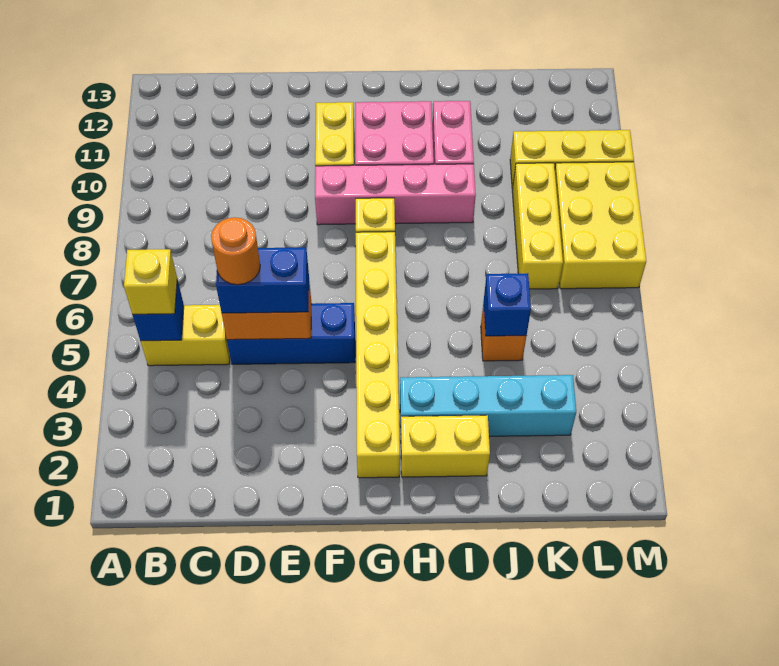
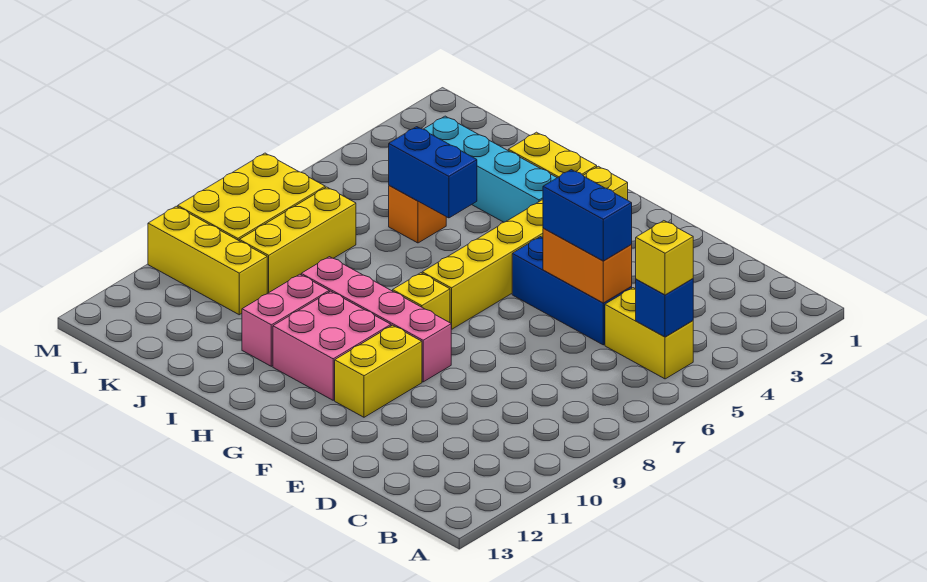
orange 1x1 round brick [211,217,260,285] -> none
blue 1x1 brick [484,273,531,336] -> blue 1x2 brick [389,127,477,218]

